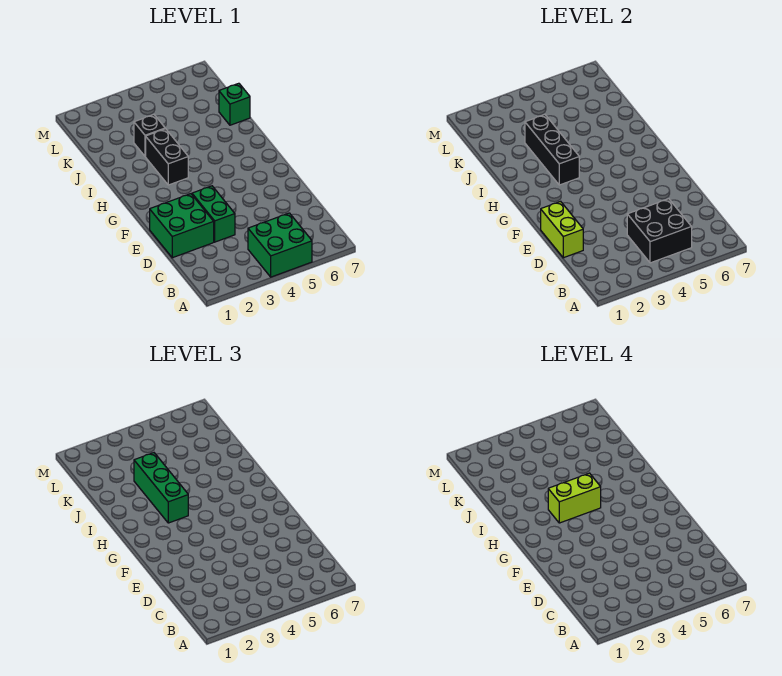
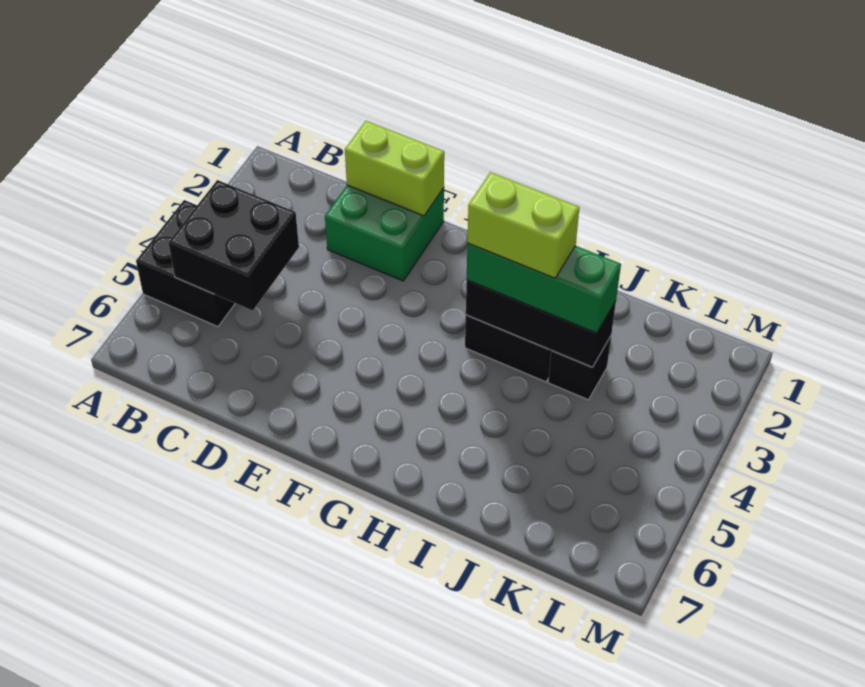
green 2x2 brick [248,213,312,277] -> black 2x2 brick [136,200,235,327]
green 1x2 brick [192,186,235,242] -> none
lime 1x2 brick [548,473,601,523] -> lime 1x2 brick turned to [467,172,579,278]
green 1x1 brick [219,83,250,125] -> none

